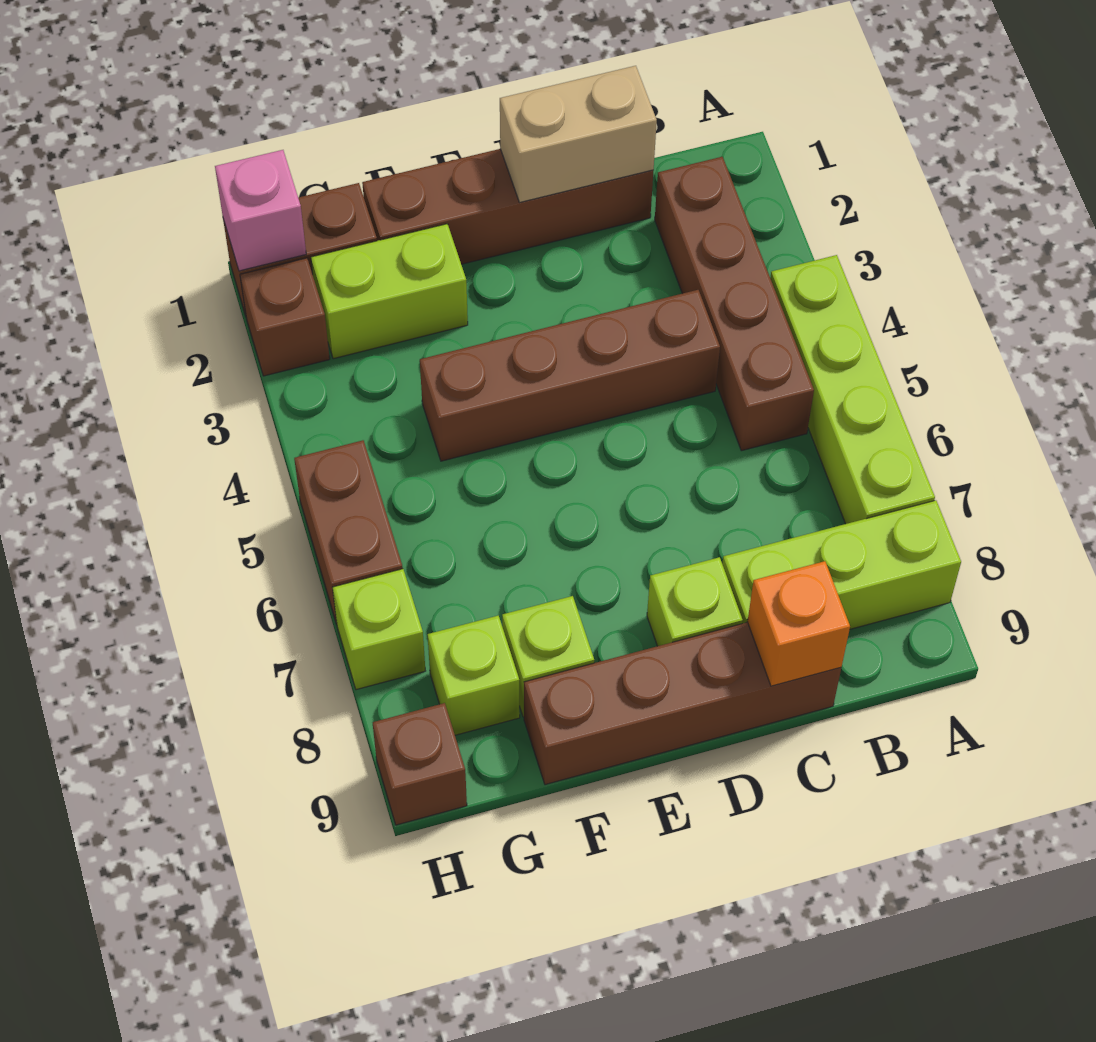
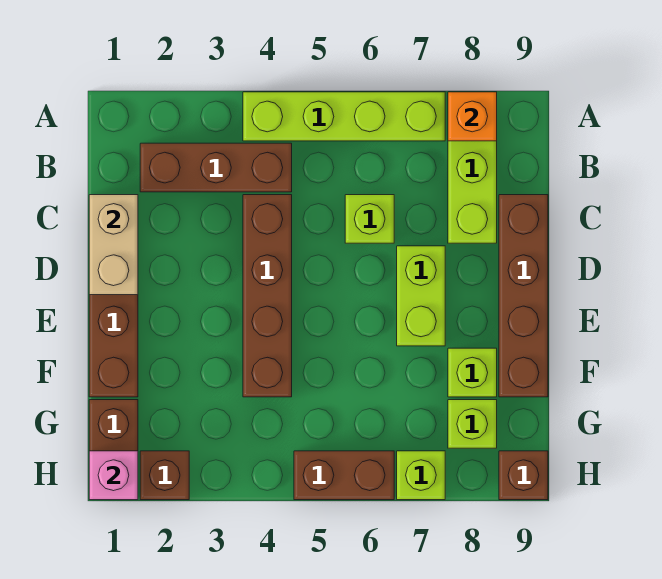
brown 1x4 brick [655,157,814,451] -> brown 1x3 brick [140,143,292,192]
orange 1x1 brick [748,561,850,686] -> orange 1x1 brick moved to [448,92,497,141]
lime 1x1 brick [647,557,743,646] -> lime 1x1 brick moved to [345,195,394,243]
lime 1x2 brick [311,224,468,359] -> lime 1x2 brick moved to [397,246,445,346]

